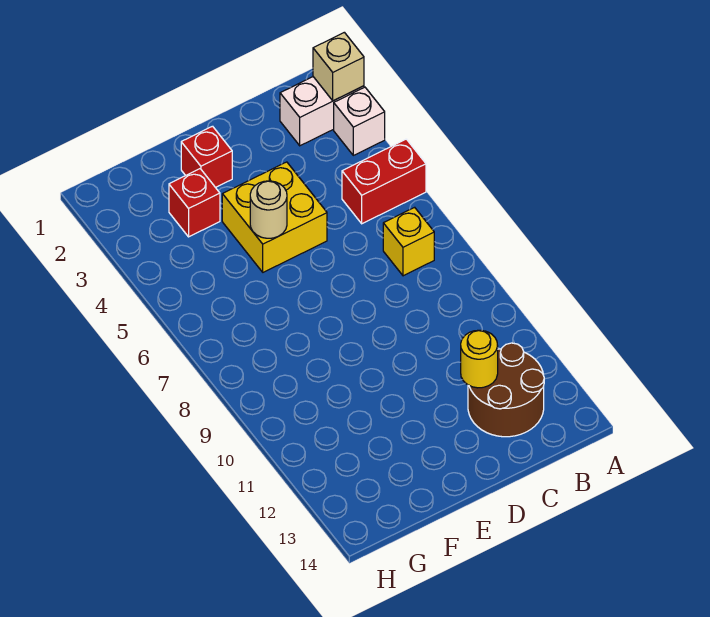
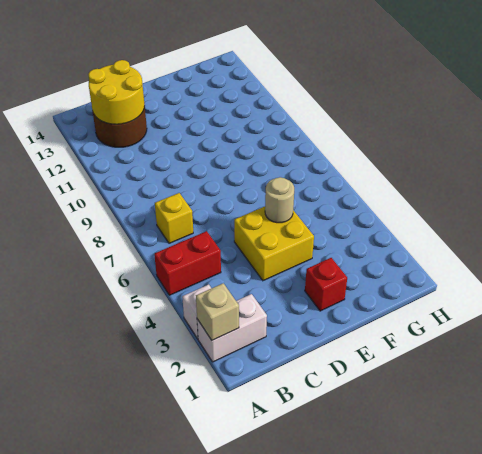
yellow 1x1 round brick [461,330,498,388] -> yellow 2x2 round brick [88,60,145,124]
red 1x1 brick [169,169,220,237] -> none

